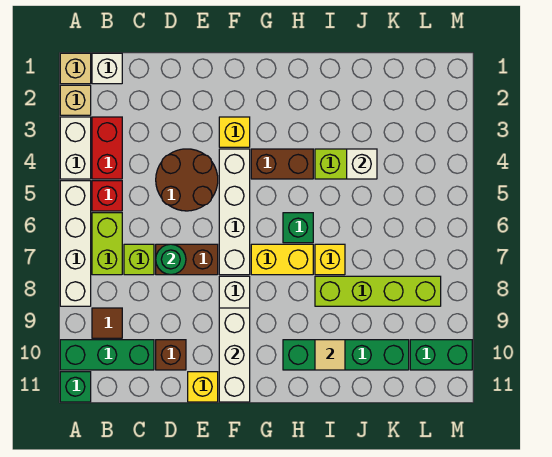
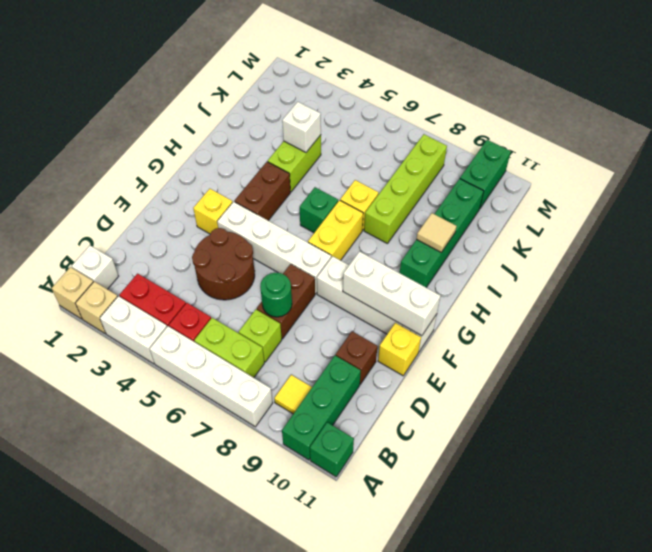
brown 1x1 tile [92,308,122,338] -> yellow 1x1 tile [274,375,312,414]

